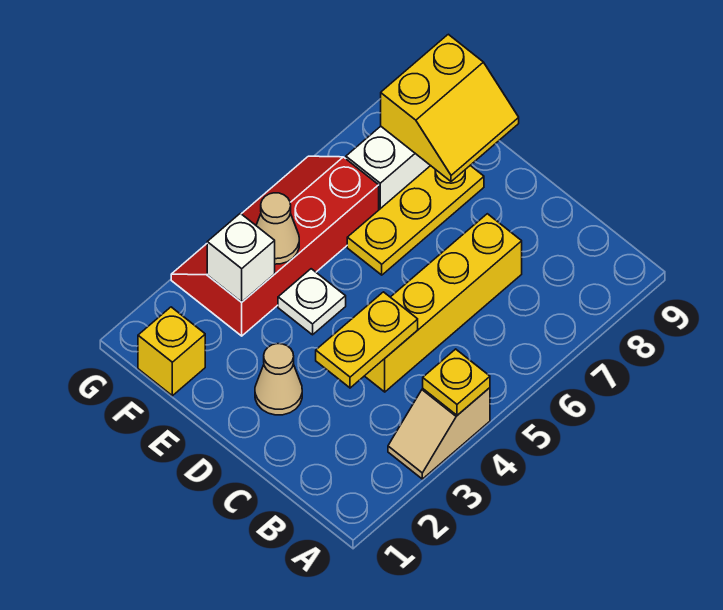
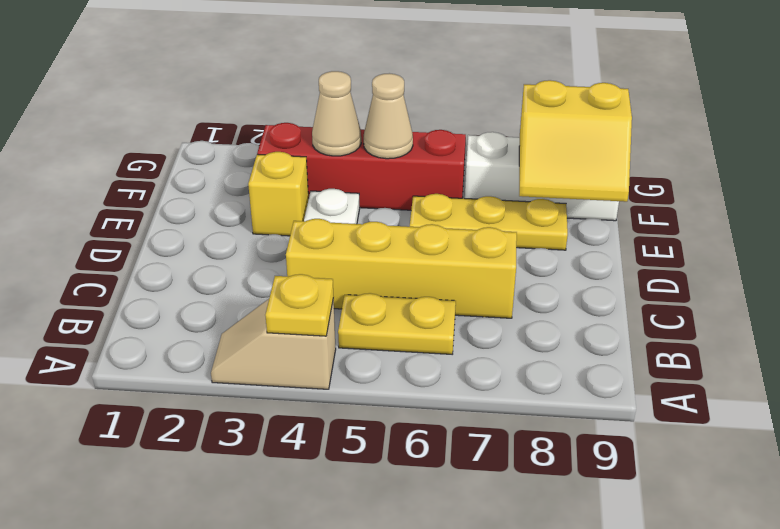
yellow 1x2 plate [316,292,418,388] -> yellow 1x2 plate moved to [338,293,456,354]
tan 1x1 cone [255,344,302,415] -> tan 1x1 cone moved to [364,73,413,159]
yellow 1x1 brick [138,307,205,396] -> yellow 1x1 brick moved to [248,152,309,236]
white 1x1 brick [207,213,275,302] -> none

